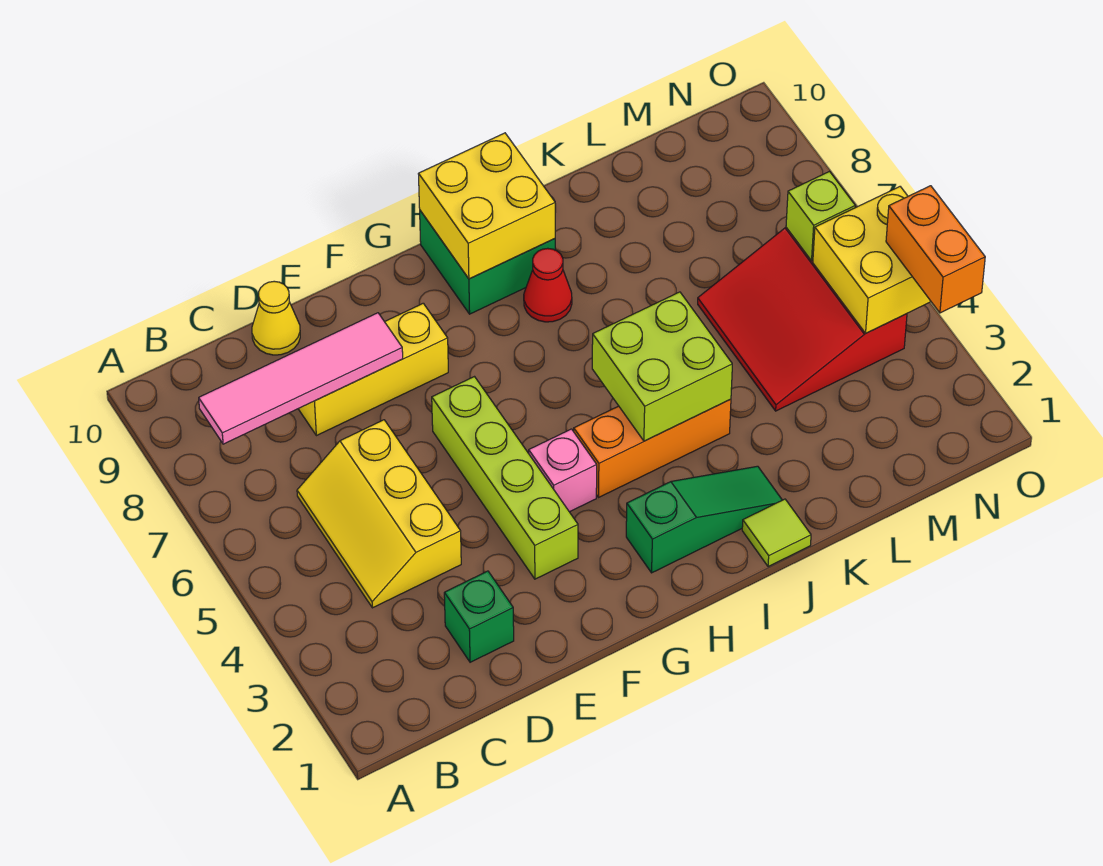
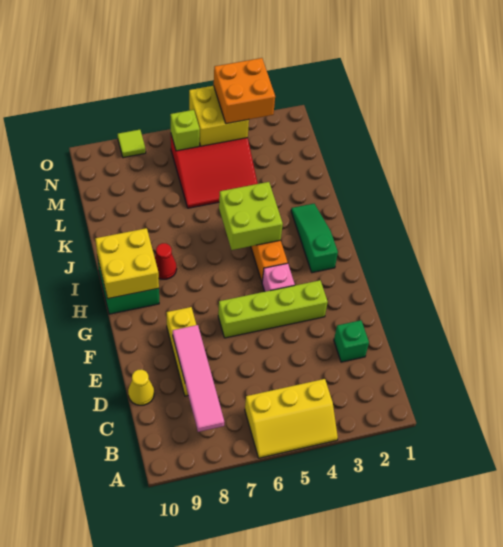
yellow 2x3 slope [297,420,461,608] -> yellow 2x3 slope moved to [245,379,338,458]
lime 1x1 tile [742,499,811,567] -> lime 1x1 tile moved to [118,130,146,158]
orange 1x2 brick [886,186,985,313] -> orange 2x2 brick [214,58,275,124]

